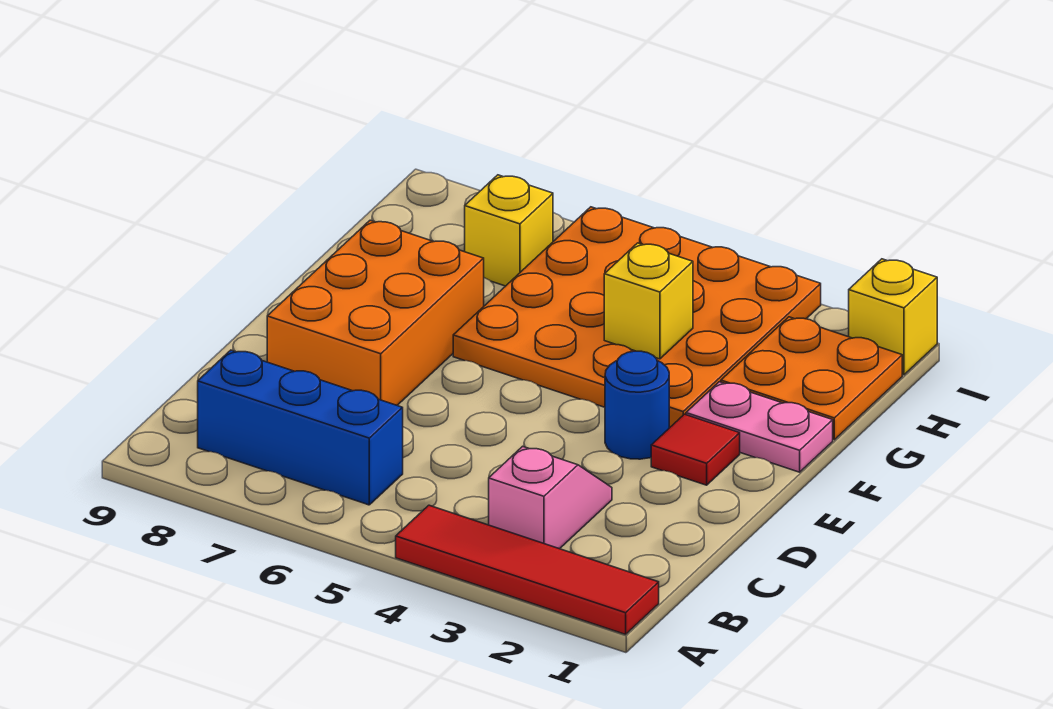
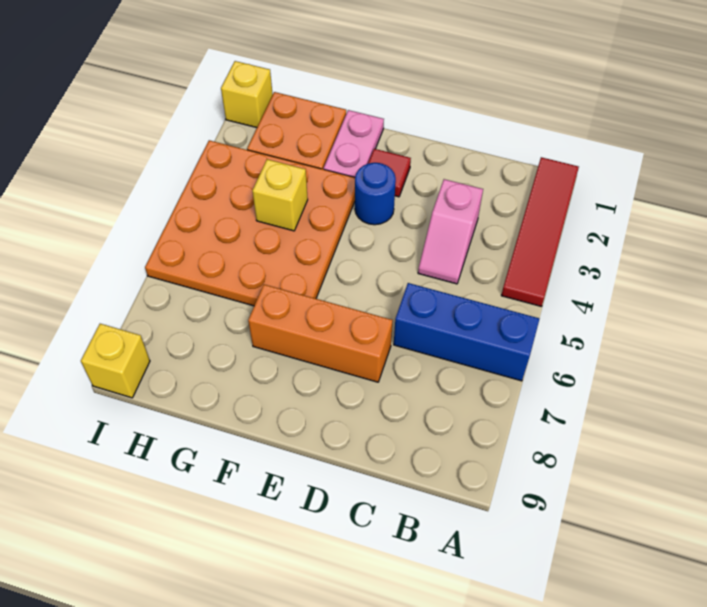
pink 1x2 slope [489,446,612,549] -> pink 1x2 slope turned to [418,179,483,284]
blue 1x3 brick [198,350,403,505] -> blue 1x3 brick turned to [394,283,540,381]
orange 2x3 brick [267,220,484,405] -> orange 1x3 brick [248,284,393,382]
yellow 1x1 brick [465,175,553,286] -> yellow 1x1 brick moved to [81,324,150,398]

